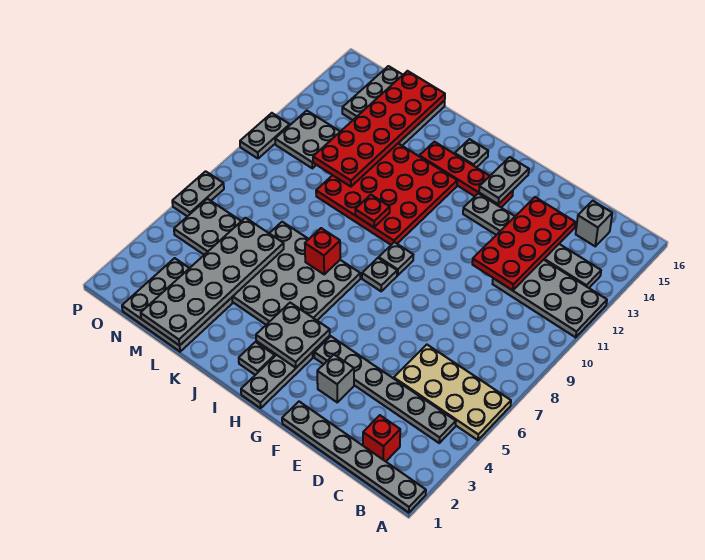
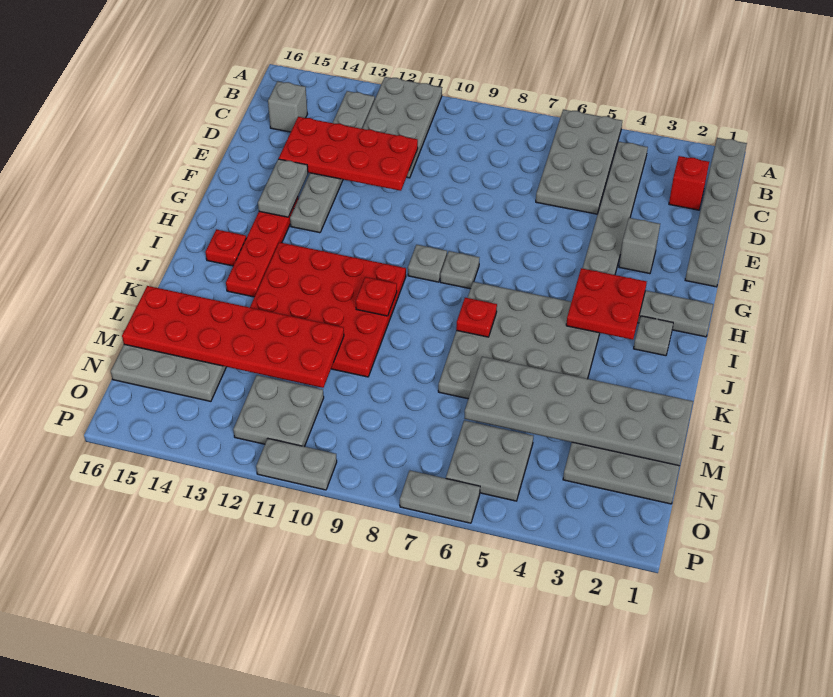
tan 2x4 plate [394,345,511,440] -> grey 2x4 plate [536,110,622,214]
grey 1x2 plate [479,157,529,204] -> grey 1x2 plate turned to [258,159,308,217]
grey 2x2 plate [256,303,330,368] -> red 2x2 plate [566,268,647,340]
grey 1x1 plate [455,139,488,168] -> red 1x1 plate [205,229,246,266]
red 1x1 brick [305,228,340,274] -> red 1x1 plate [456,298,497,337]

